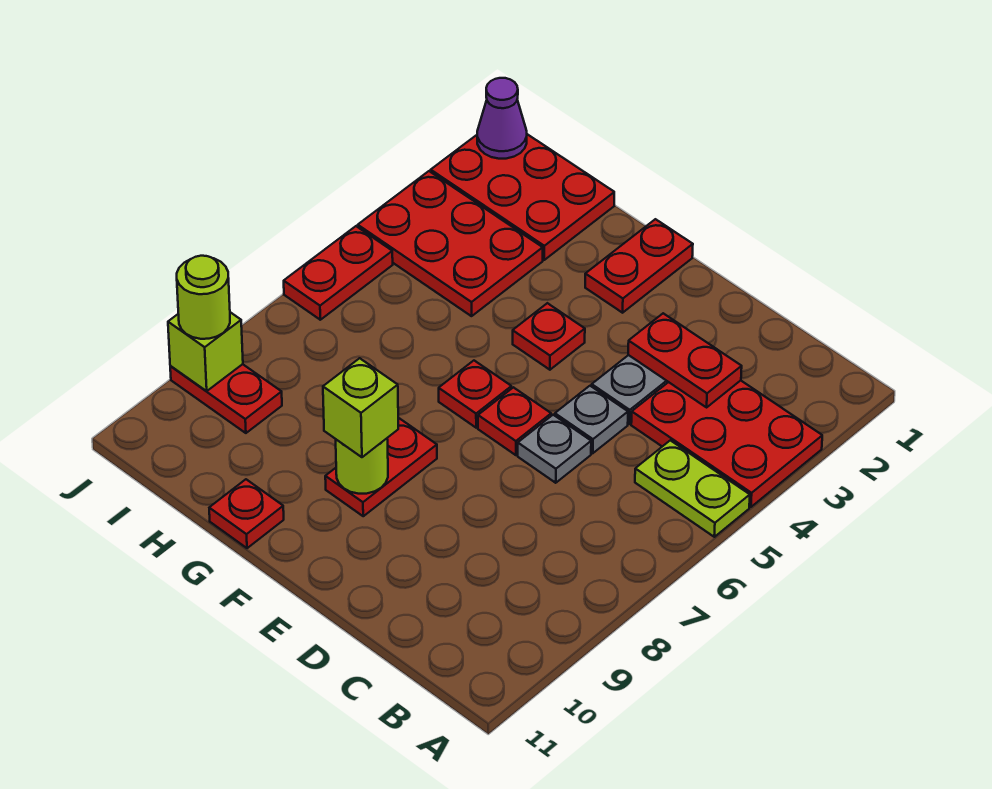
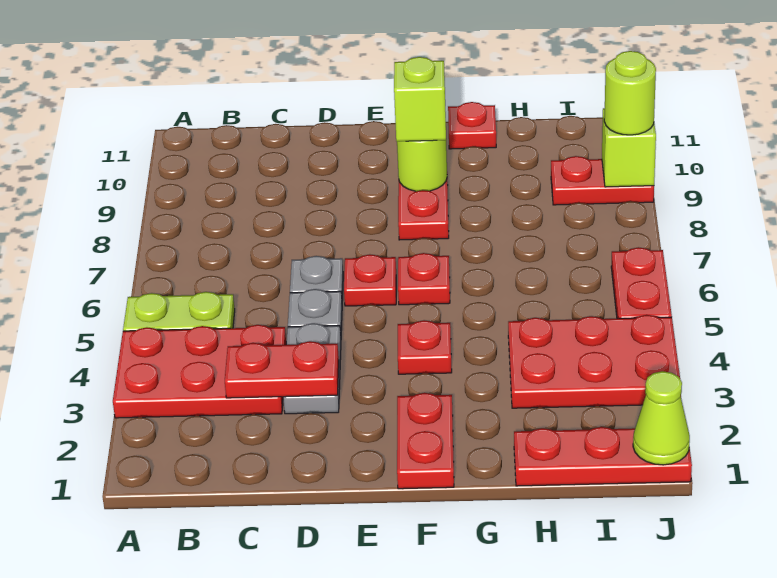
red 2x3 plate [431,134,614,260] -> red 1x3 plate [514,427,692,486]
purple 1x1 cone [477,78,527,159] -> lime 1x1 cone [633,371,690,465]

